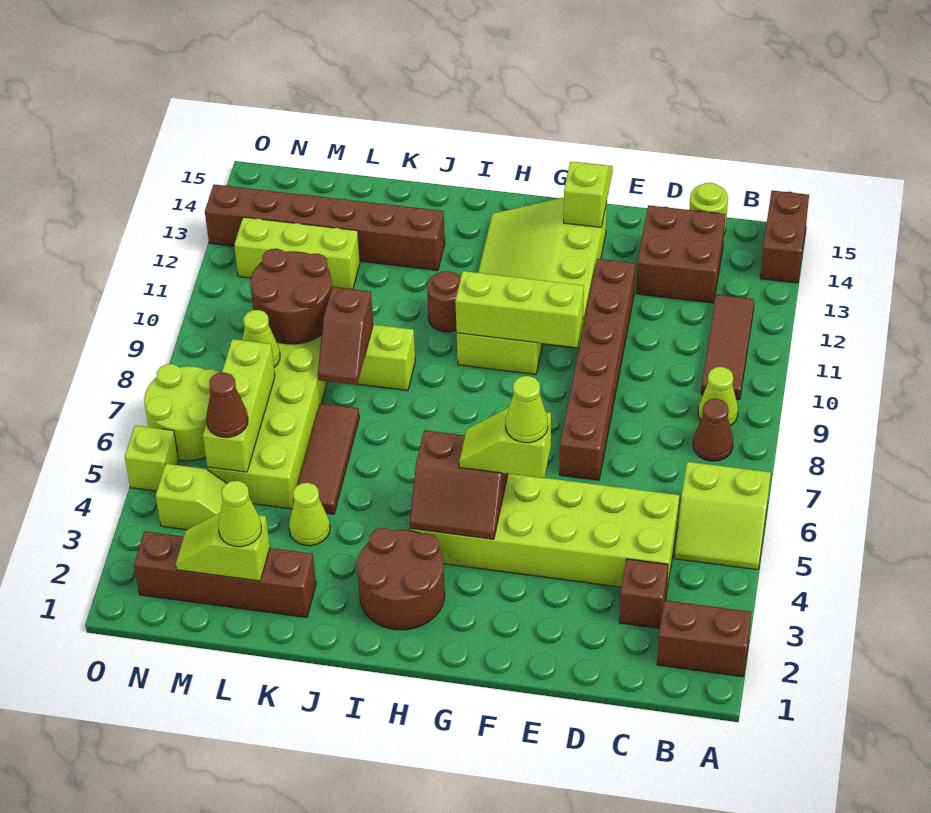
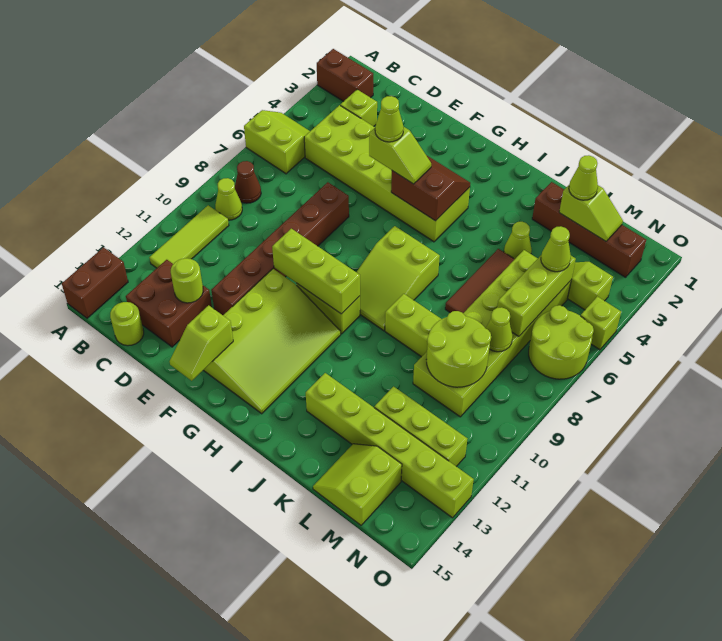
brown 1x3 tile [701,295,754,400] -> lime 1x3 tile [149,205,229,268]
brown 1x1 brick [619,559,668,628] -> lime 1x1 brick [340,90,377,126]
none -> lime 1x1 round brick [171,258,203,303]
brown 2x2 round brick [357,528,445,630] -> none
none -> lime 2x3 slope [357,226,440,331]
brown 1x1 round brick [427,271,461,332] -> none
brown 1x6 brick [205,184,445,270] -> lime 1x6 brick [306,373,474,518]
brown 1x2 slope [318,287,373,385] -> none
brown 2x2 round brick [250,249,332,344] -> lime 2x2 round brick [427,311,491,387]
none -> lime 2x2 slope [313,444,402,525]
brown 1x1 cone [206,373,248,437] -> lime 1x1 cone [541,226,571,272]

